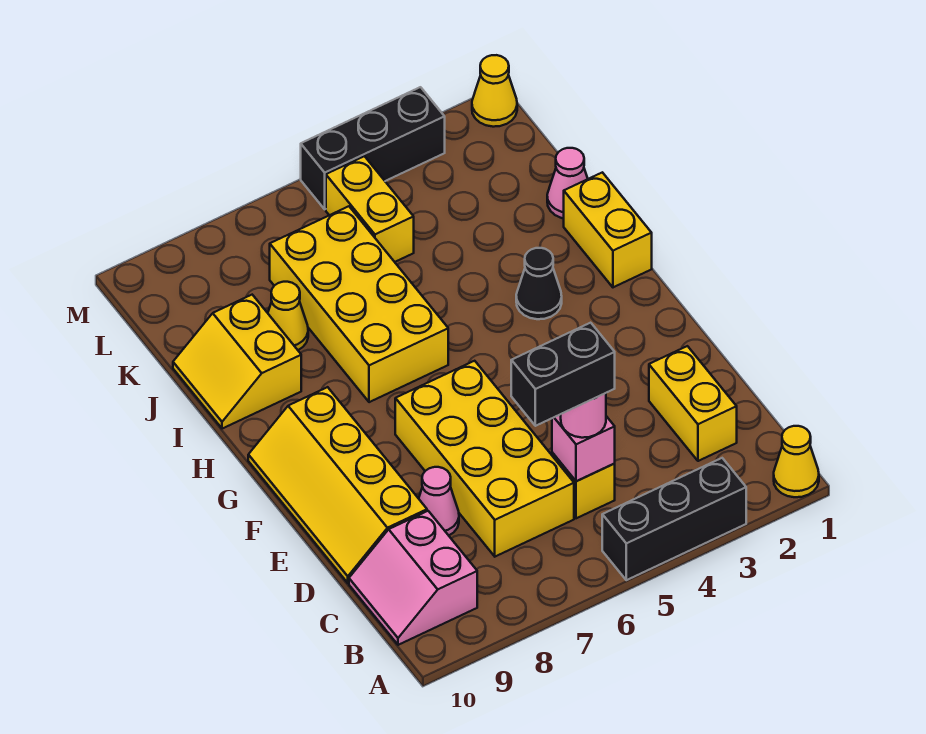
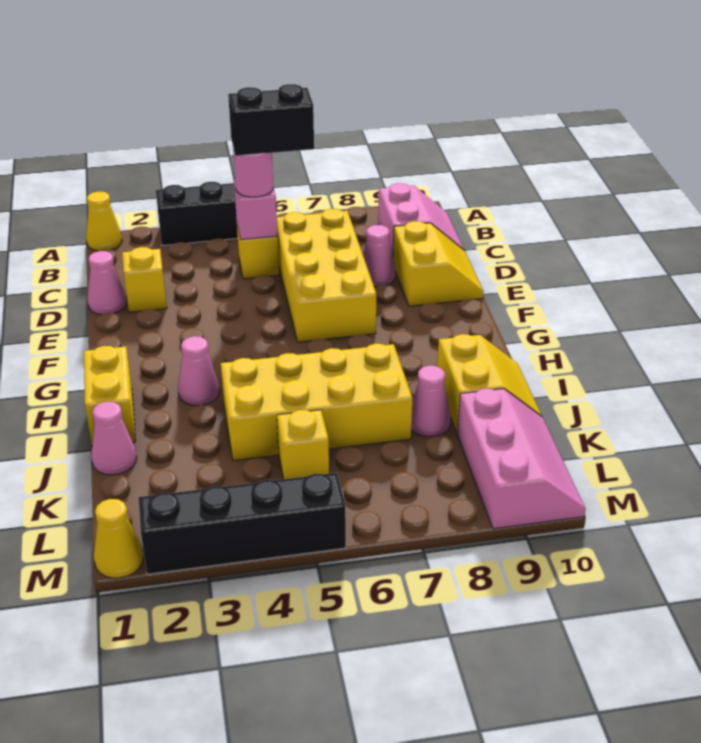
yellow 1x2 brick [649,346,737,461] -> yellow 1x1 brick [122,247,167,312]
none -> pink 1x1 cone [88,251,126,314]
yellow 2x4 slope [248,387,427,583] -> yellow 2x2 slope [393,221,484,306]
black 1x1 cone [516,248,562,319] -> pink 1x1 cone [178,336,220,405]
yellow 2x4 brick [270,206,448,402] -> yellow 2x4 brick turned to [221,344,412,461]
yellow 1x1 cone [268,282,308,350] -> pink 1x1 cone [411,366,451,437]
yellow 1x2 brick [326,156,414,262] -> yellow 1x1 brick [277,410,329,479]
none -> pink 2x3 slope [457,389,586,529]
black 1x3 brick [301,87,445,209] -> black 1x4 brick [138,473,346,574]

